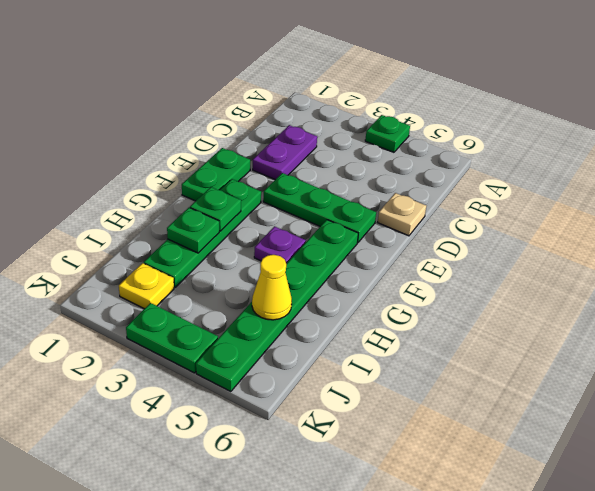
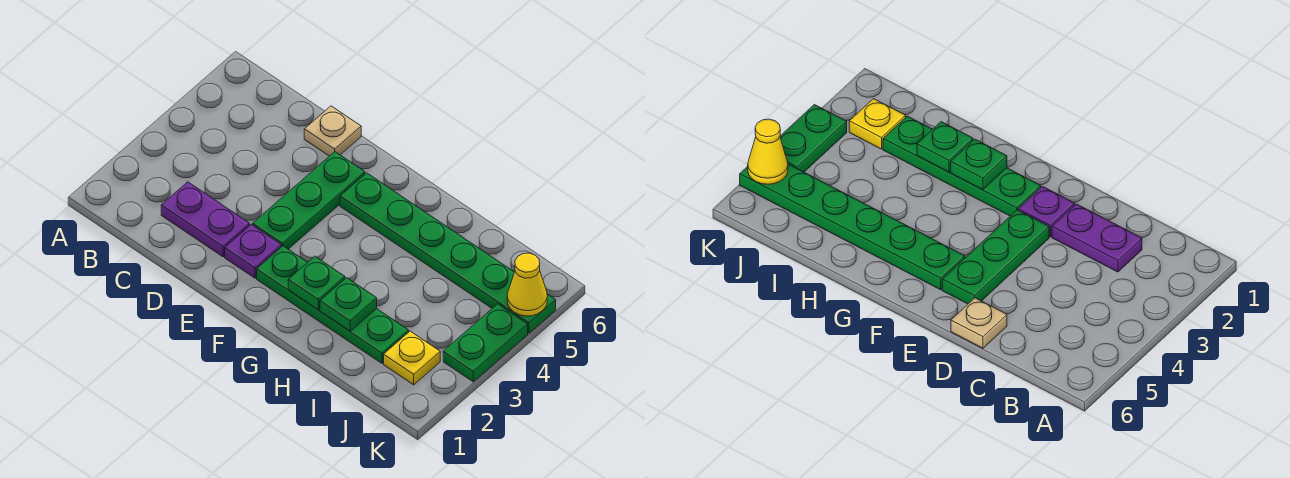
green 1x1 plate [365,115,410,152] -> none
green 1x2 plate [182,148,250,201] -> none
purple 1x1 plate [254,226,306,264] -> purple 1x1 plate moved to [225,225,282,278]
yellow 1x1 cone [252,255,292,320] -> yellow 1x1 cone moved to [507,253,547,316]

